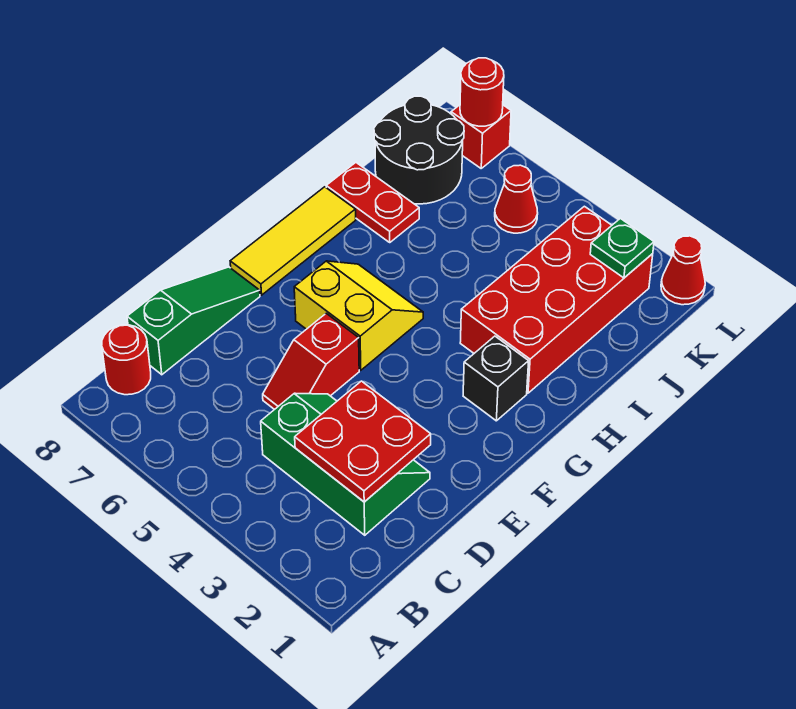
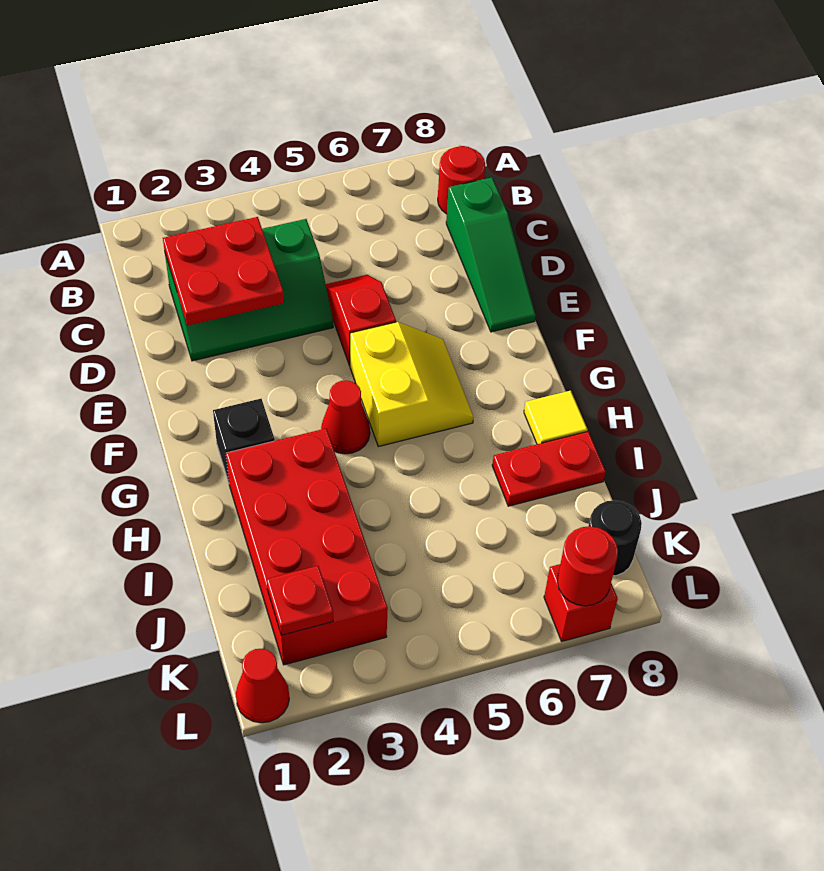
yellow 2x2 slope [294,261,423,370] -> yellow 2x2 slope turned to [350,322,474,446]
yellow 1x3 tile [230,187,356,295] -> yellow 1x1 tile [524,391,588,444]
black 2x2 round brick [374,96,464,204] -> black 1x1 round brick [589,500,642,576]
green 1x1 plate [590,218,654,278] -> red 1x1 plate [267,566,333,635]
red 1x1 cone [495,165,538,233] -> red 1x1 cone moved to [321,380,370,454]

